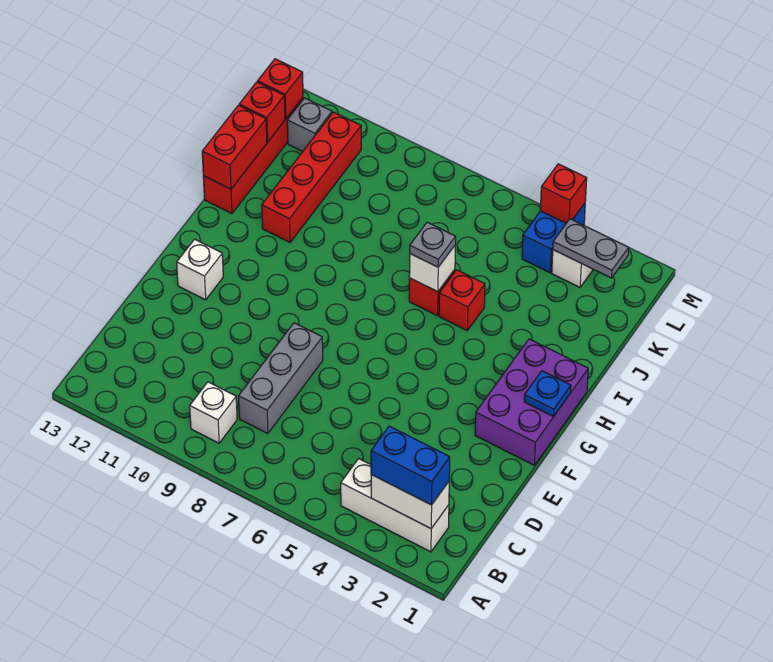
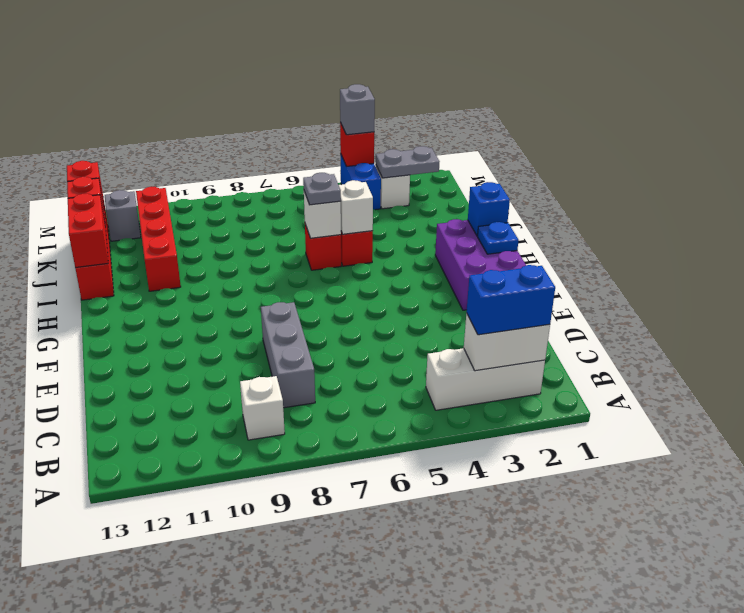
white 1x1 brick [177,239,223,300] -> white 1x1 brick moved to [339,180,373,234]
none -> blue 1x1 brick [468,182,510,236]
none -> grey 1x1 brick [340,84,375,135]

